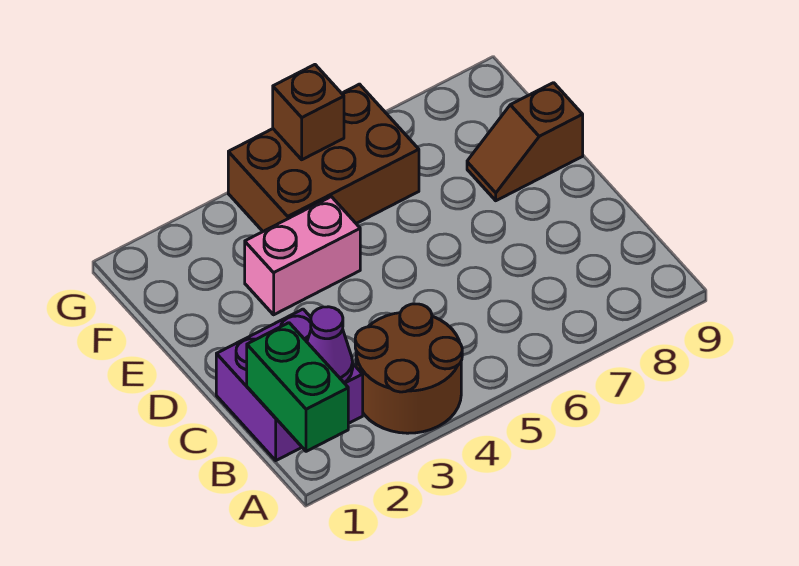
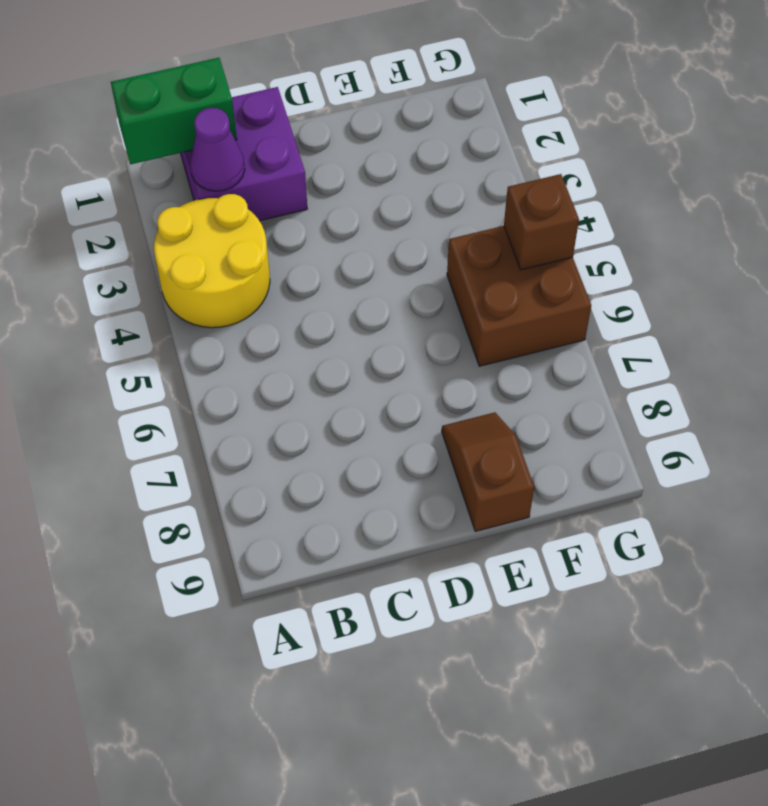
brown 2x2 round brick [355,304,462,433] -> yellow 2x2 round brick [154,194,270,328]
pink 1x2 brick [245,197,360,315] -> none
brown 2x3 brick [228,84,419,231] -> brown 2x2 brick [447,226,591,366]

